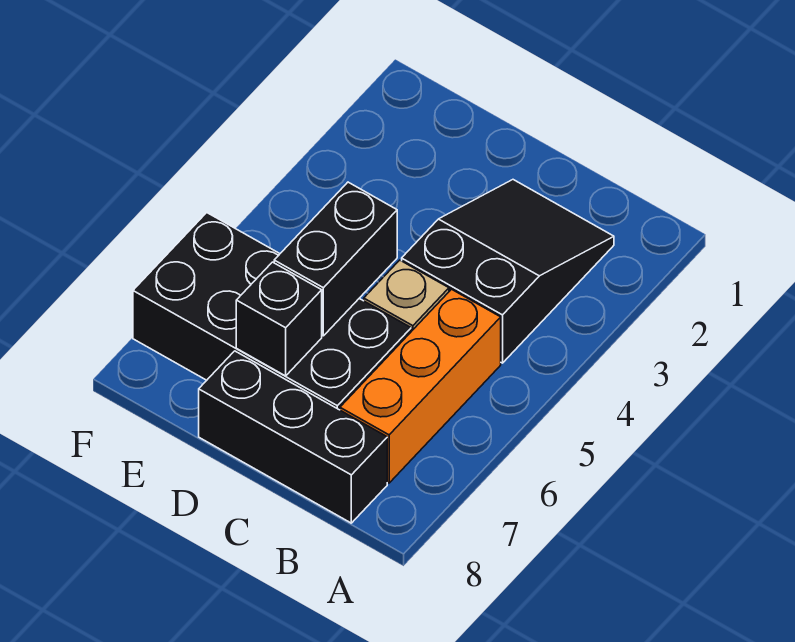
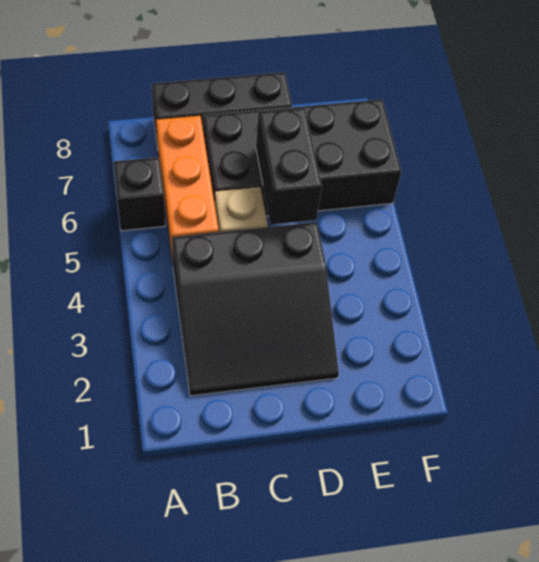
black 2x3 slope [402,180,614,363] -> black 3x3 slope [172,222,339,396]
black 1x1 brick [236,262,322,376] -> black 1x1 brick moved to [113,157,165,231]

